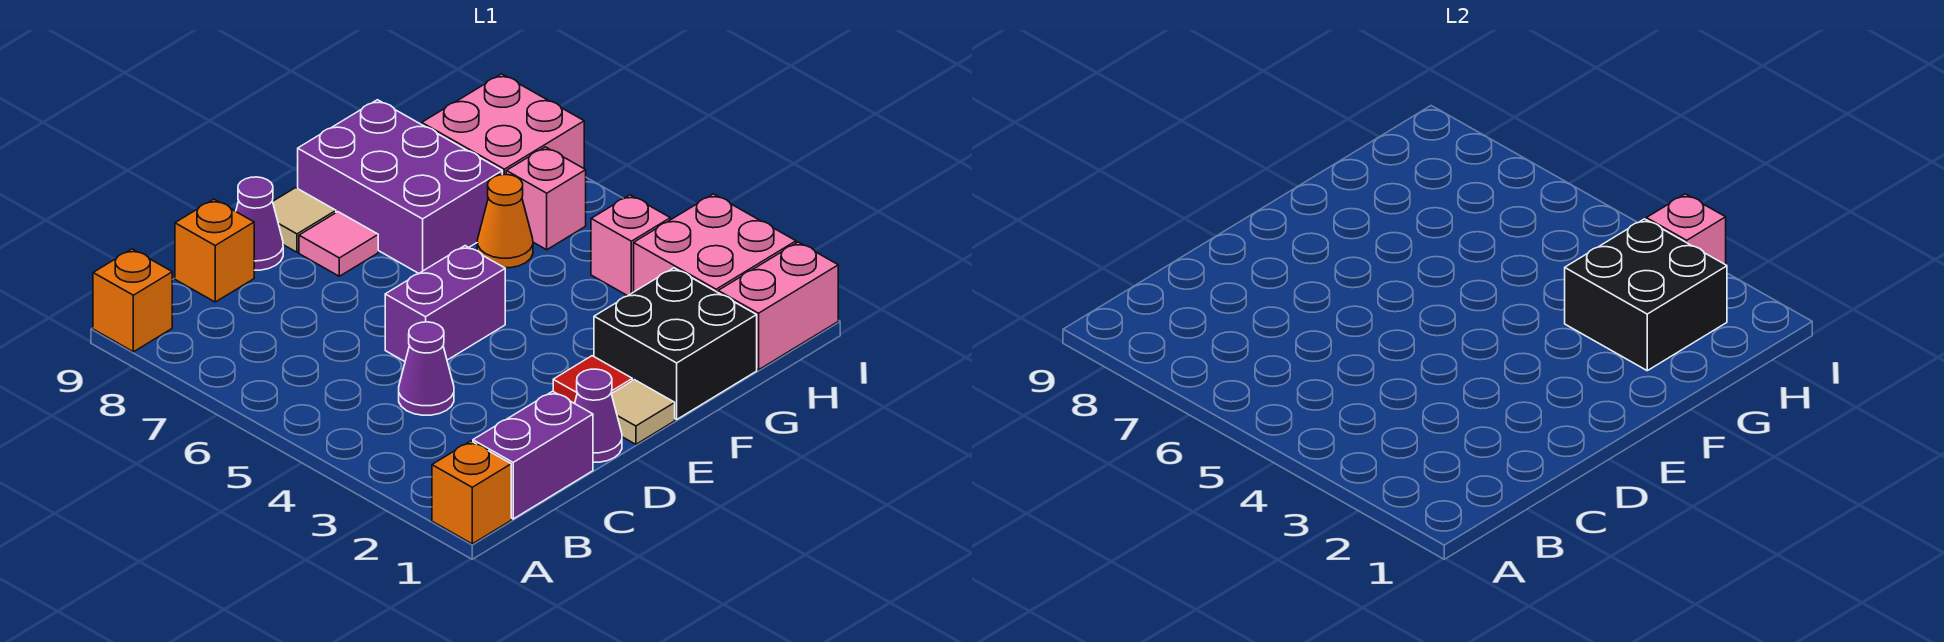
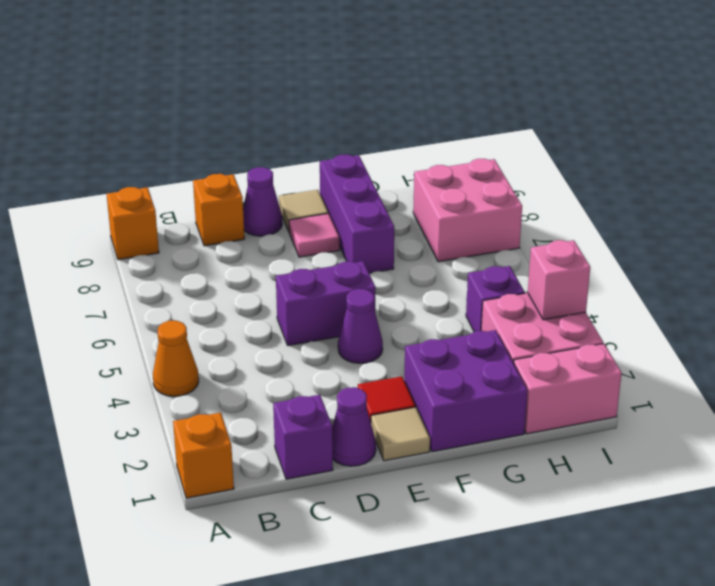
purple 1x2 brick [473,391,593,519] -> purple 1x1 brick [273,395,333,479]
purple 1x1 cone [399,322,454,415] -> purple 1x1 cone moved to [338,289,383,363]
black 2x2 brick [594,268,757,419] -> purple 2x2 brick [404,330,527,452]
purple 2x3 brick [298,100,502,273] -> purple 1x3 brick [320,154,394,273]
black 2x2 brick [1565,219,1727,371] -> none
orange 1x1 cone [477,175,533,268] -> orange 1x1 cone moved to [153,321,199,396]
pink 1x1 brick [591,195,670,296] -> purple 1x1 brick [466,266,525,332]
pink 1x1 brick [506,147,586,250] -> none

